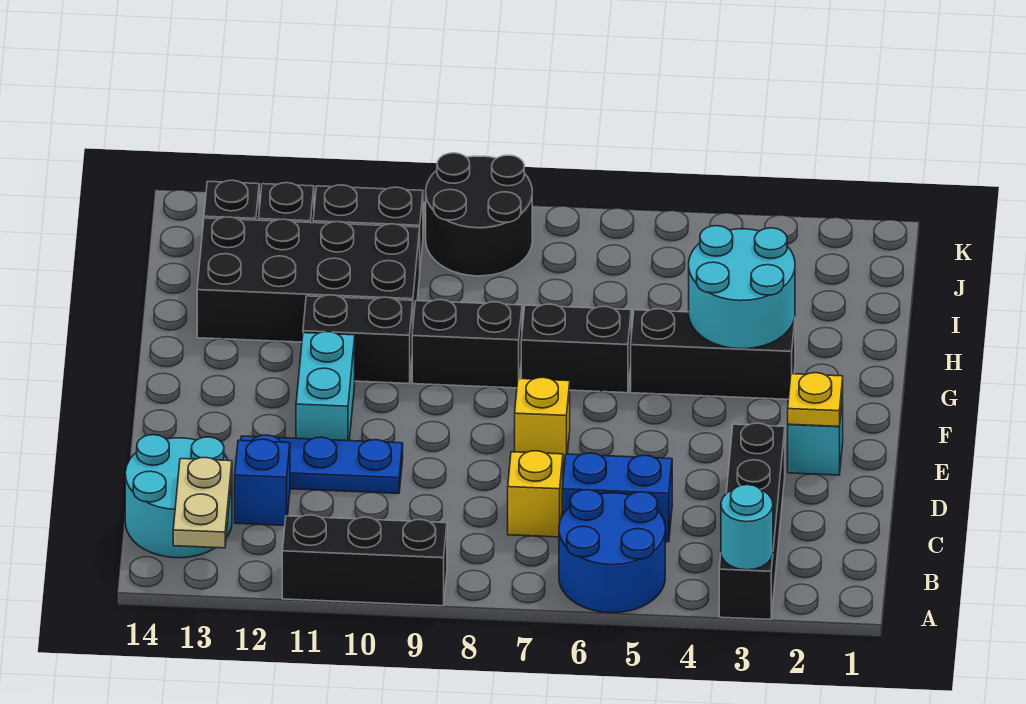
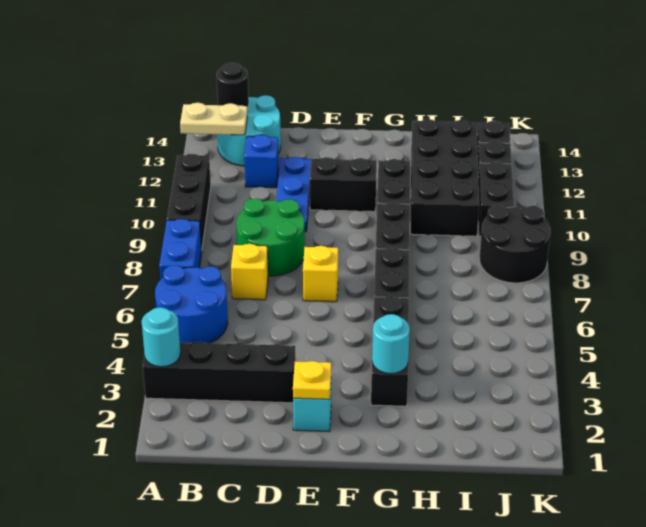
none -> black 1x1 round brick [217,63,249,109]
blue 1x2 brick [562,453,672,542] -> blue 1x2 brick moved to [159,219,202,280]
none -> green 2x2 round brick [236,198,305,276]
cyan 1x2 brick [296,332,355,441] -> black 1x2 brick [310,157,377,212]
cyan 2x2 round brick [689,226,795,349] -> cyan 1x1 round brick [372,314,410,374]

